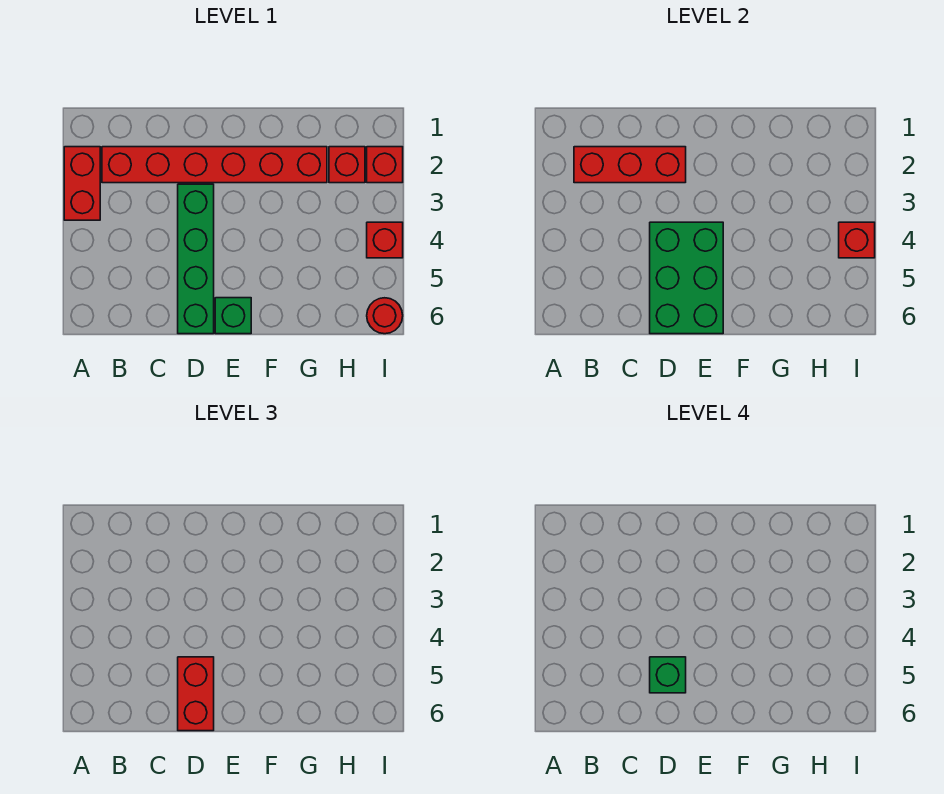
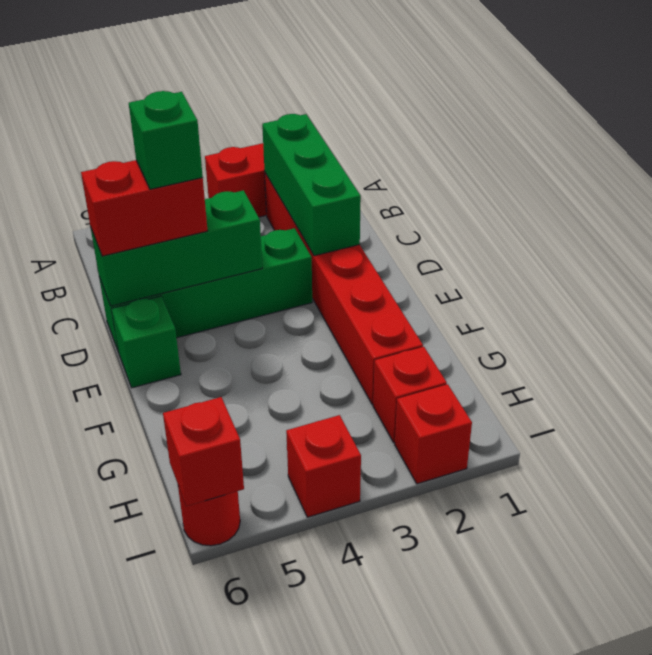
red 1x3 brick [574,147,686,183] -> green 1x3 brick [262,114,361,256]
green 2x3 brick [650,222,723,334] -> green 1x3 brick [91,190,262,306]
red 1x1 brick [839,222,875,258] -> red 1x1 brick moved to [163,397,244,506]

